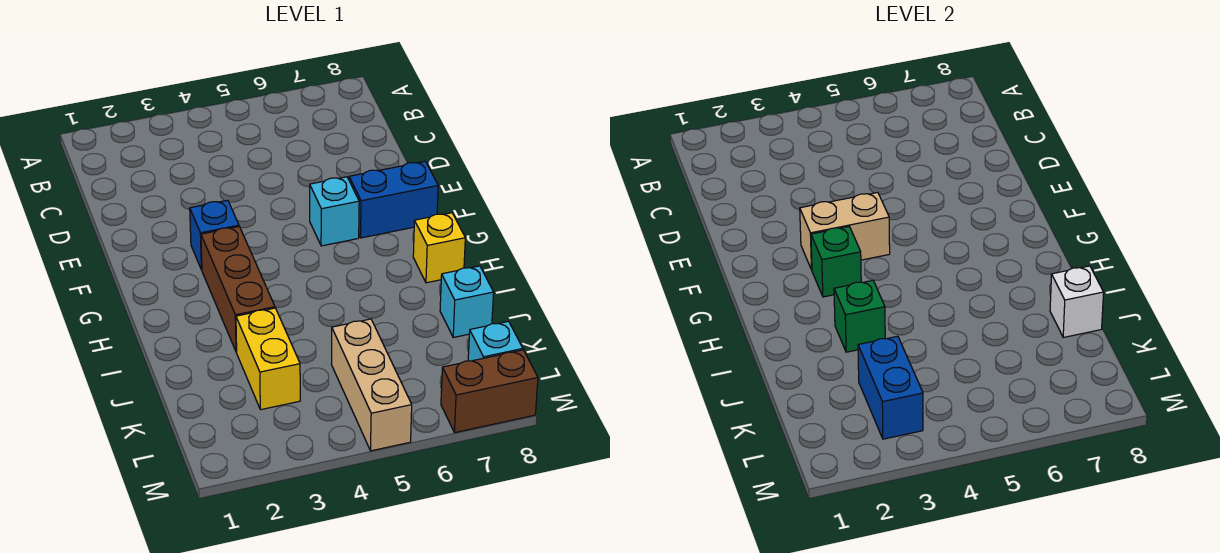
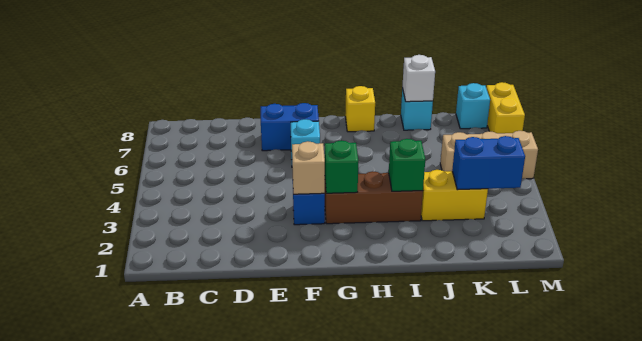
tan 1x2 brick [800,192,890,270] -> tan 1x1 brick [292,141,325,194]
blue 1x2 brick [349,161,438,238] -> blue 1x2 brick turned to [261,103,319,151]
brown 1x2 brick [441,350,538,433] -> yellow 1x2 brick [486,82,525,133]

